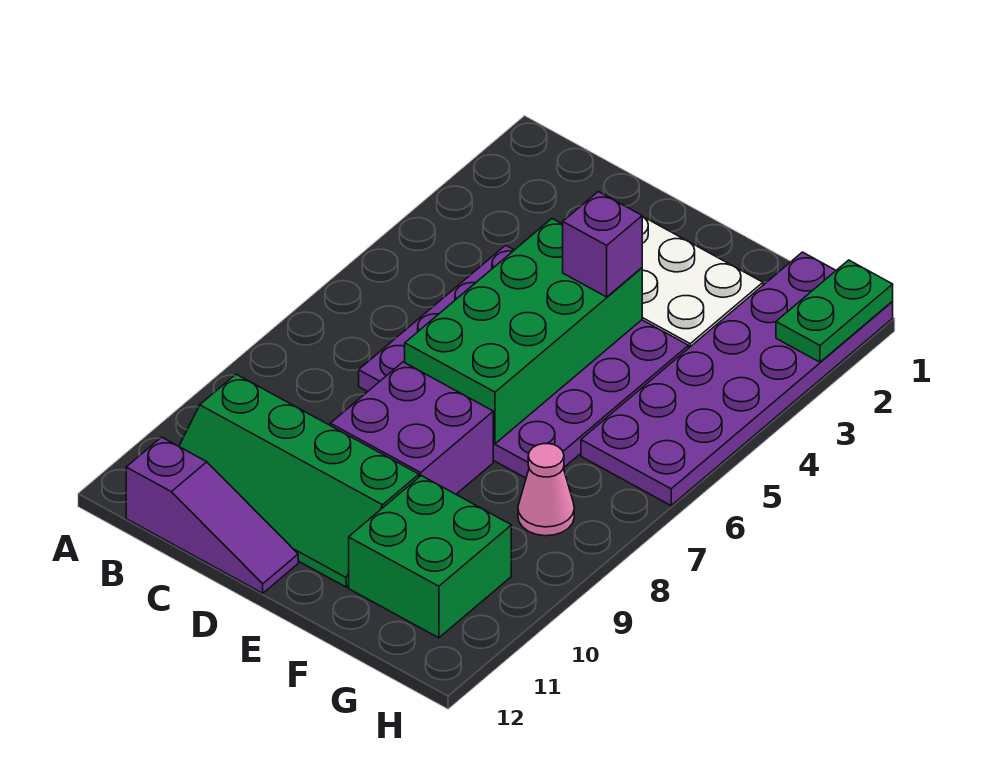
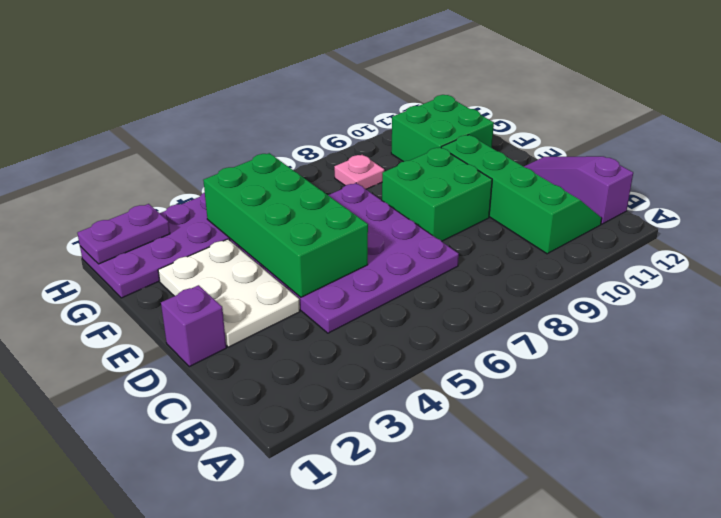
green 2x4 brick [405,219,642,444] -> green 2x4 brick turned to [203,153,368,297]
purple 2x2 brick [330,362,493,494] -> green 2x2 brick [382,147,492,241]
purple 1x1 brick [563,192,642,297] -> purple 1x1 brick moved to [161,285,226,367]
pink 1x1 cone [518,444,574,536] -> pink 1x1 plate [334,155,384,189]
green 1x2 plate [776,260,893,362] -> purple 1x2 plate [77,204,170,264]

